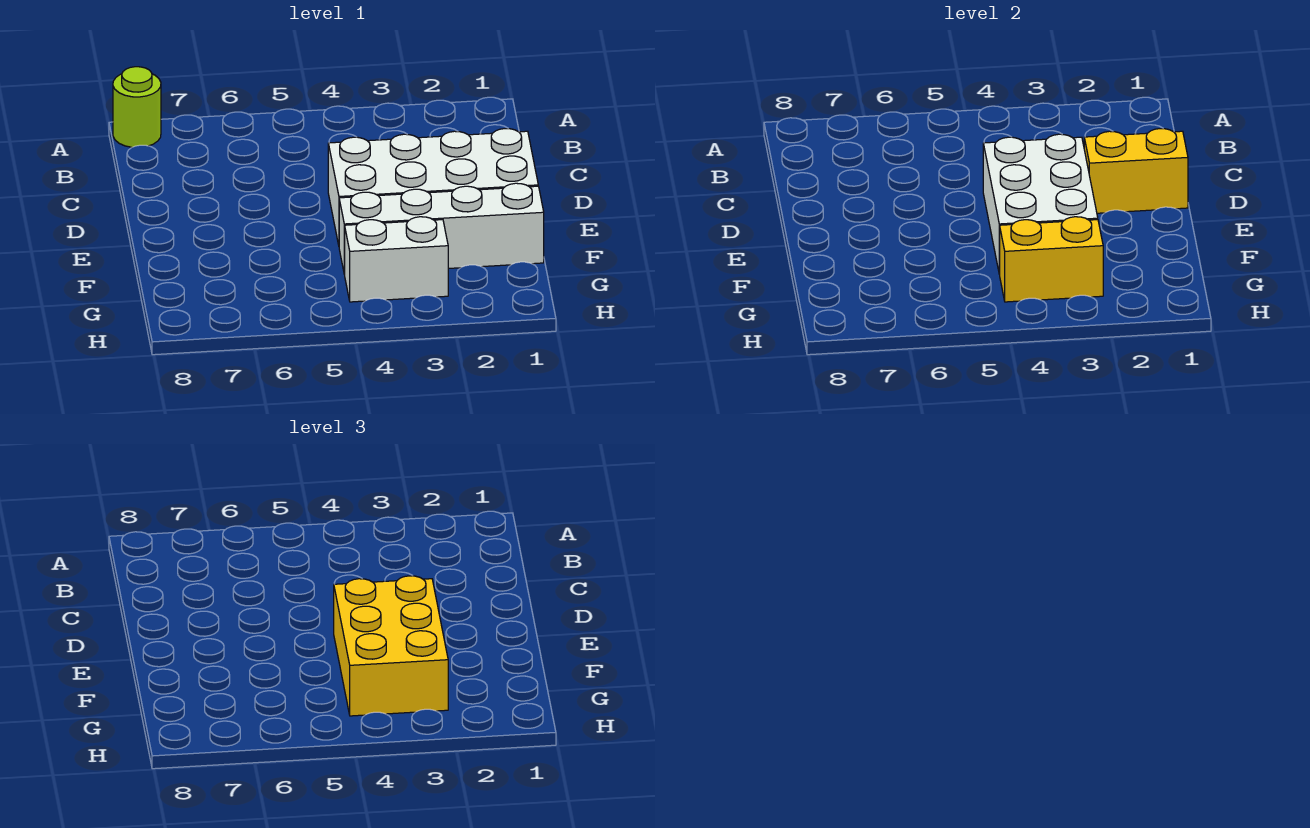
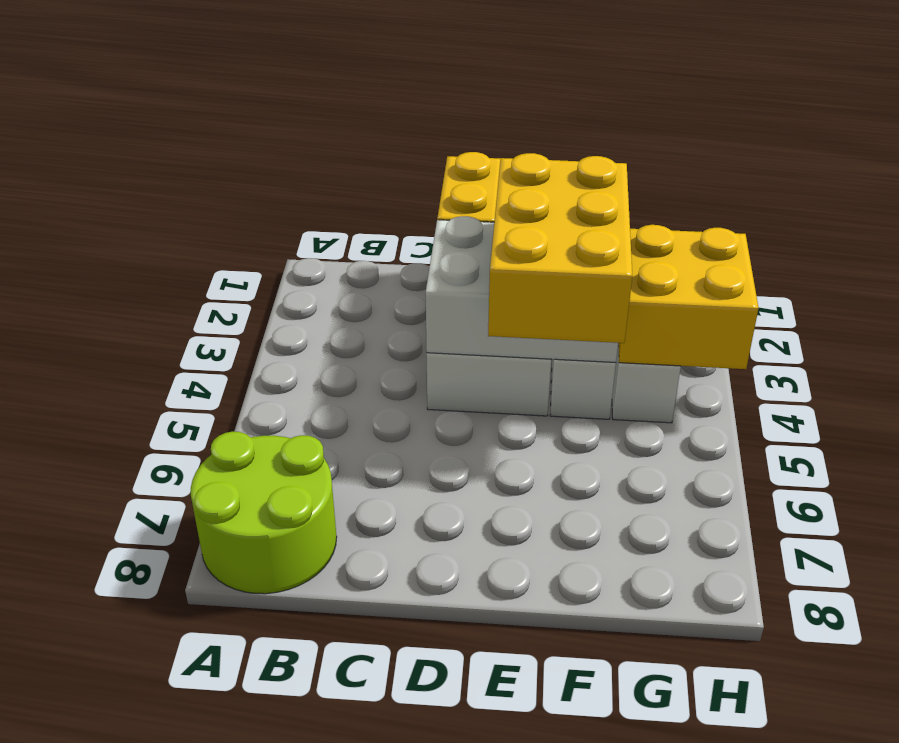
lime 1x1 round brick [113,67,161,147] -> lime 2x2 round brick [191,432,337,594]
yellow 2x3 brick [334,576,448,716] -> yellow 2x3 brick turned to [488,153,632,343]
yellow 1x2 brick [1000,217,1103,302] -> yellow 2x2 brick [618,225,759,369]

